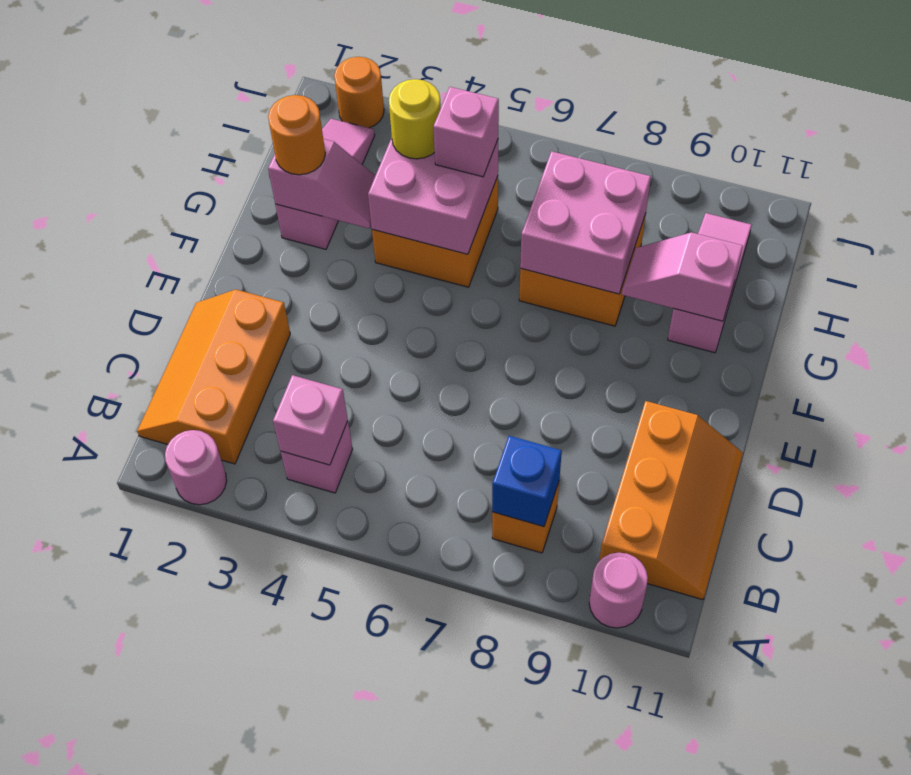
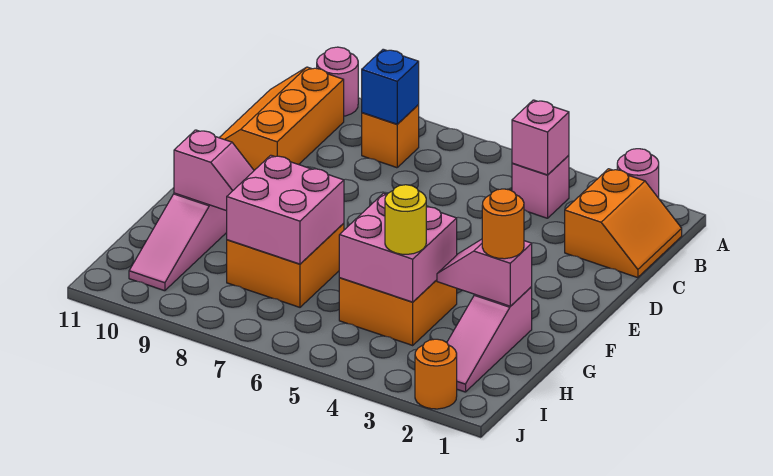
orange 2x3 slope [137,290,290,464] -> orange 2x2 slope [565,169,682,278]
pink 1x1 brick [433,87,499,177] -> none

